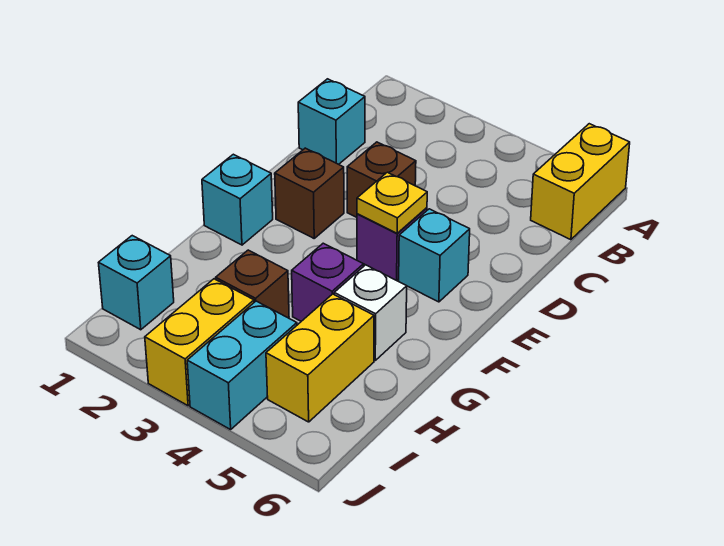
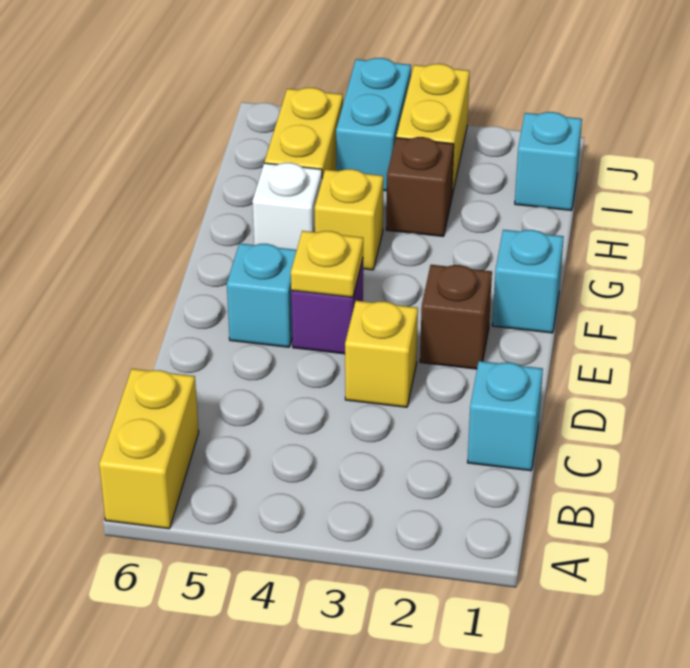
brown 1x1 brick [347,142,416,217] -> yellow 1x1 brick [345,301,418,407]
purple 1x1 brick [292,243,364,321] -> yellow 1x1 brick [315,169,383,270]

